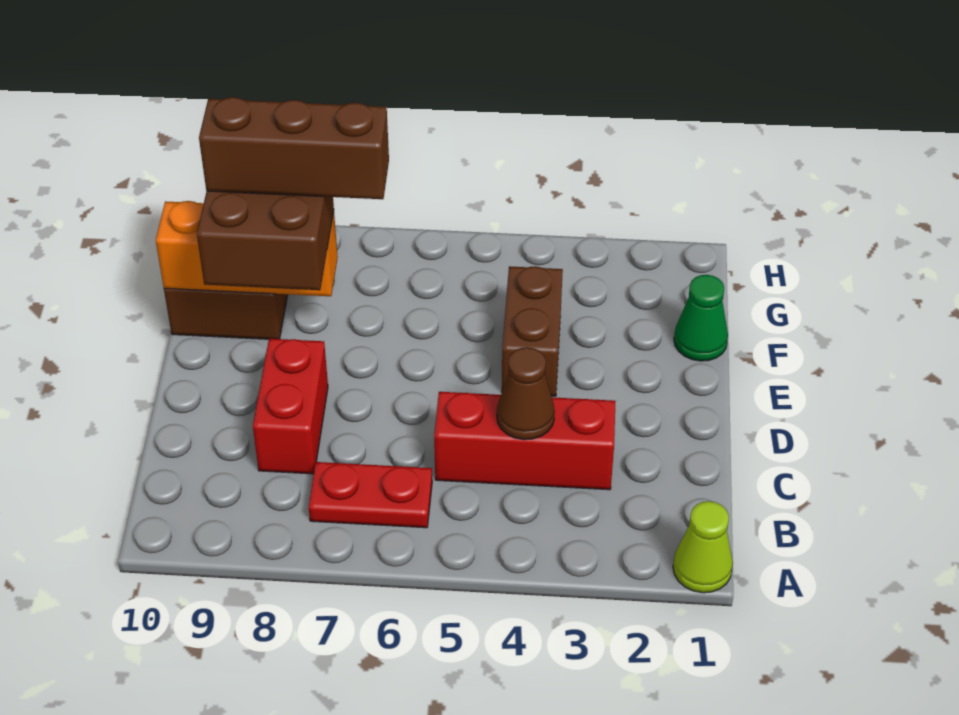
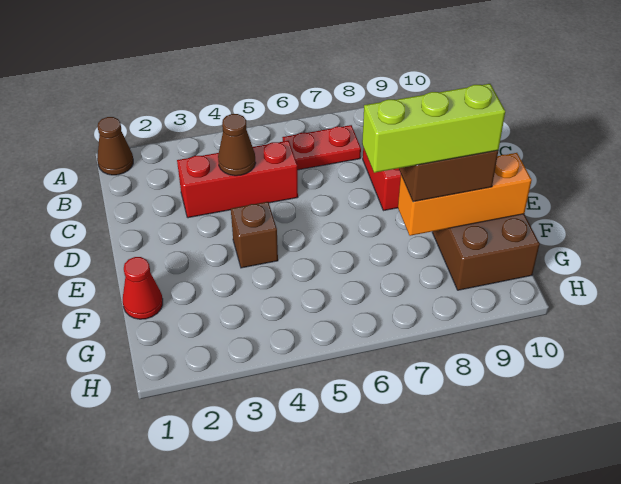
lime 1x1 cone [673,501,733,593] -> brown 1x1 cone [97,117,133,175]
brown 1x2 brick [502,266,563,396] -> brown 1x1 brick [231,202,278,268]
green 1x1 cone [674,275,728,361] -> red 1x1 cone [123,257,163,319]
brown 1x3 brick [199,97,389,199] -> lime 1x3 brick [362,84,505,173]

